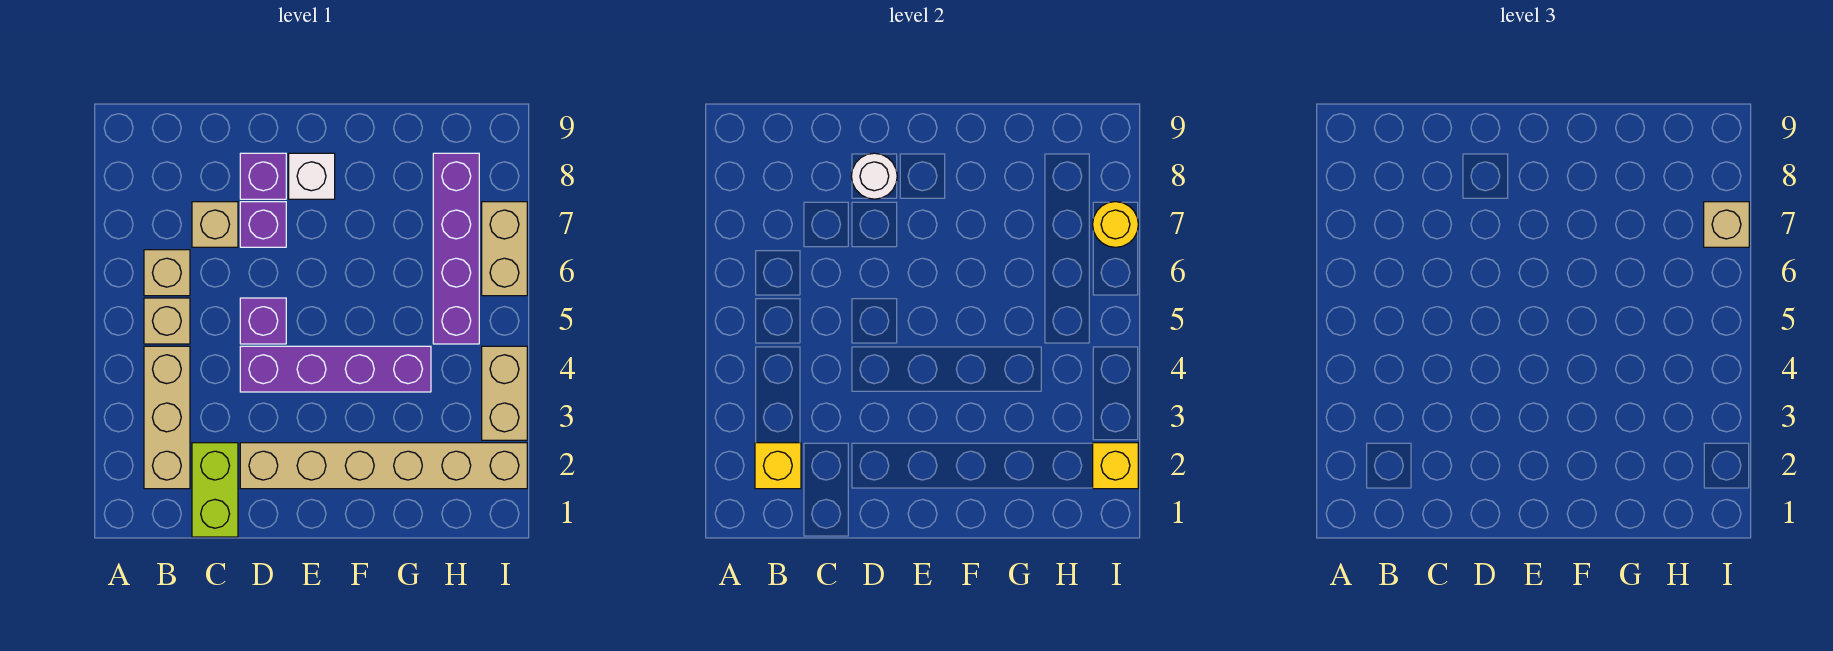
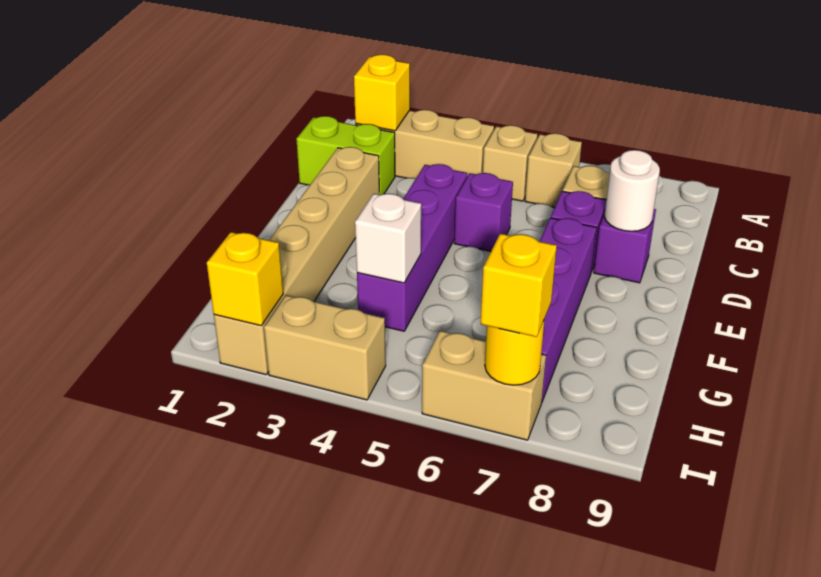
white 1x1 brick [289,153,335,199] -> white 1x1 brick moved to [355,194,421,283]
purple 1x4 brick [433,153,479,344] -> purple 1x4 brick turned to [539,218,597,401]
tan 1x1 brick [1704,202,1749,247] -> yellow 1x1 brick [481,234,557,337]

